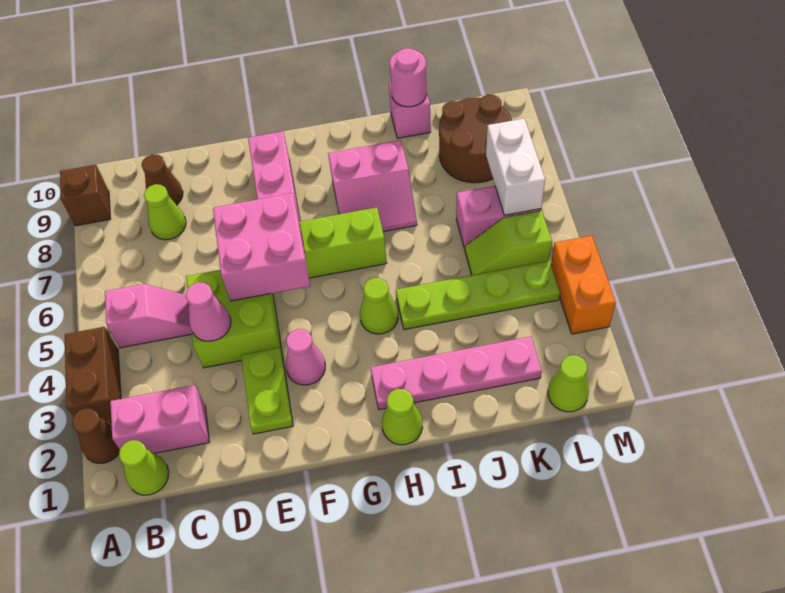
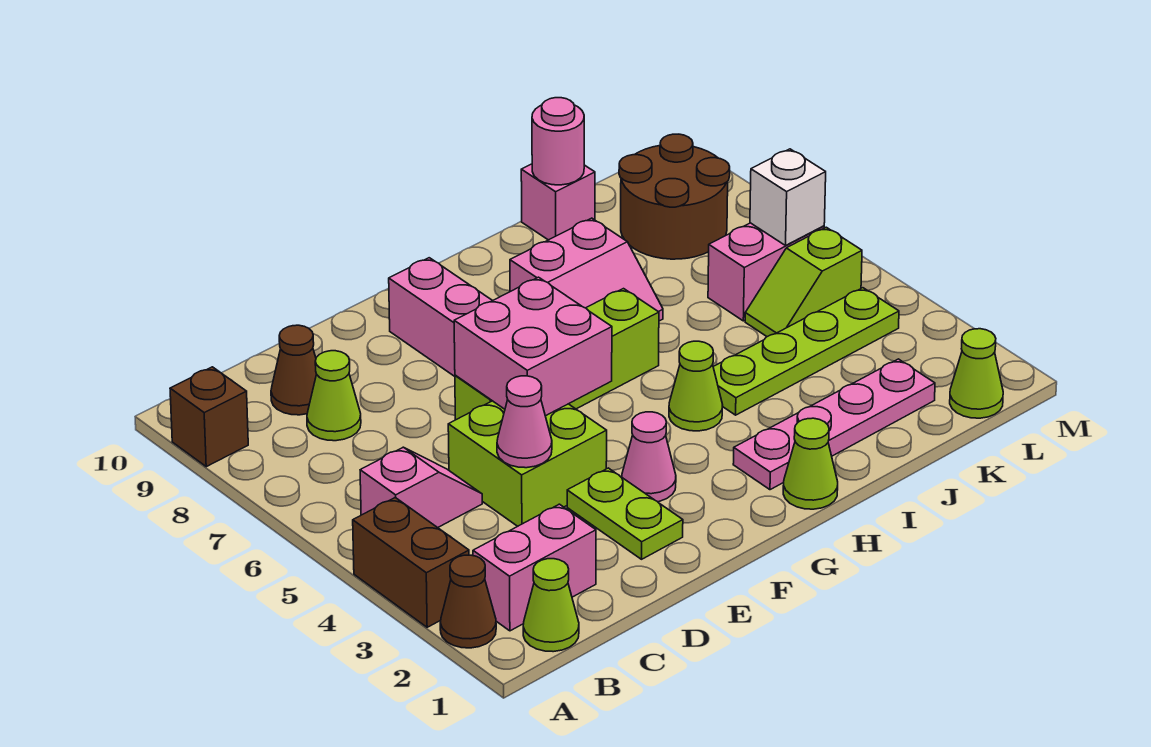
white 1x2 brick [486,119,545,215] -> white 1x1 brick [750,149,826,245]
orange 1x2 brick [551,236,616,334] -> none

